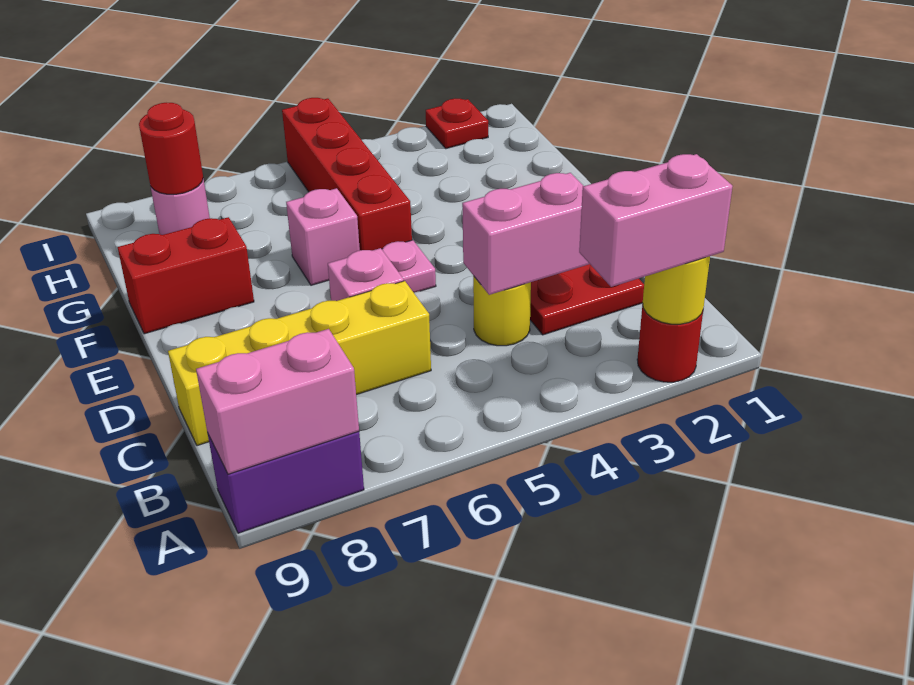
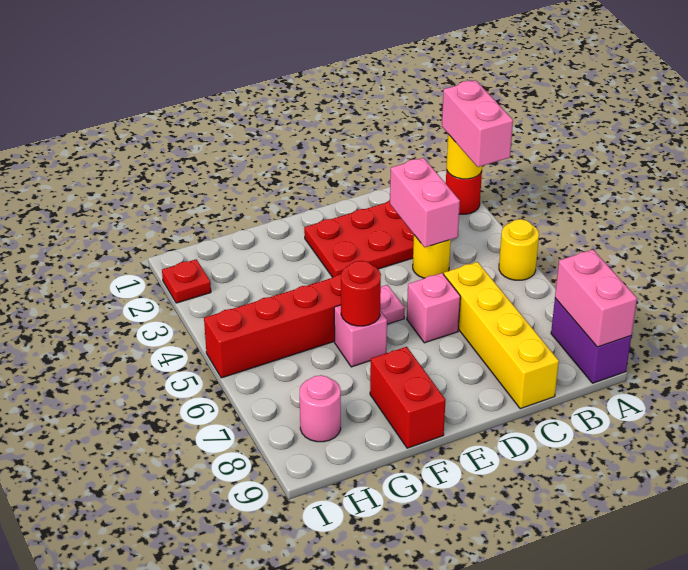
none -> yellow 1x1 round brick [499,219,539,280]
red 1x1 round brick [139,103,203,194] -> red 1x1 round brick moved to [341,261,381,326]

